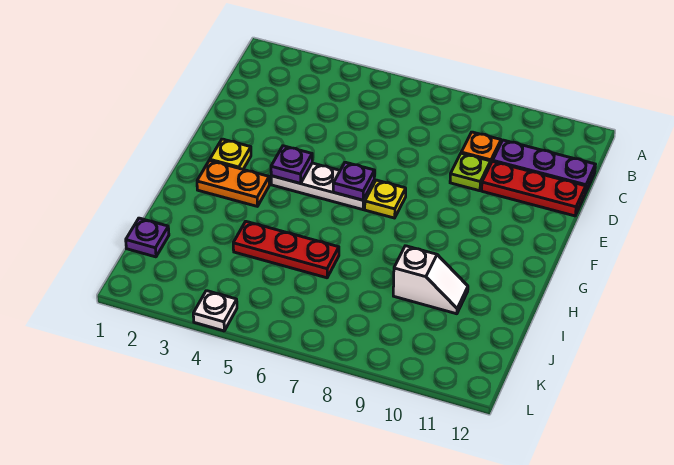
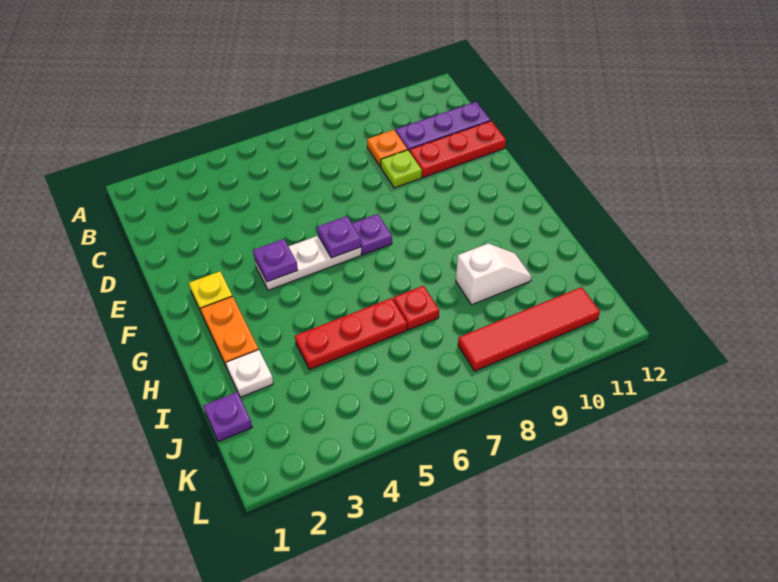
yellow 1x1 plate [365,180,406,218] -> purple 1x1 plate [352,214,392,255]
orange 1x2 plate [197,160,269,206] -> orange 1x2 plate turned to [201,296,259,367]
none -> red 1x1 plate [393,286,439,330]
none -> red 1x4 tile [458,287,600,371]
white 1x1 plate [193,291,237,331] -> white 1x1 plate moved to [226,350,273,397]

